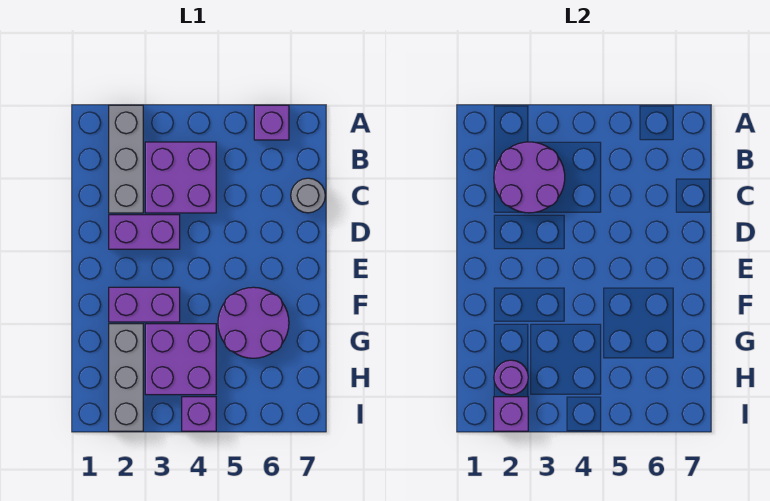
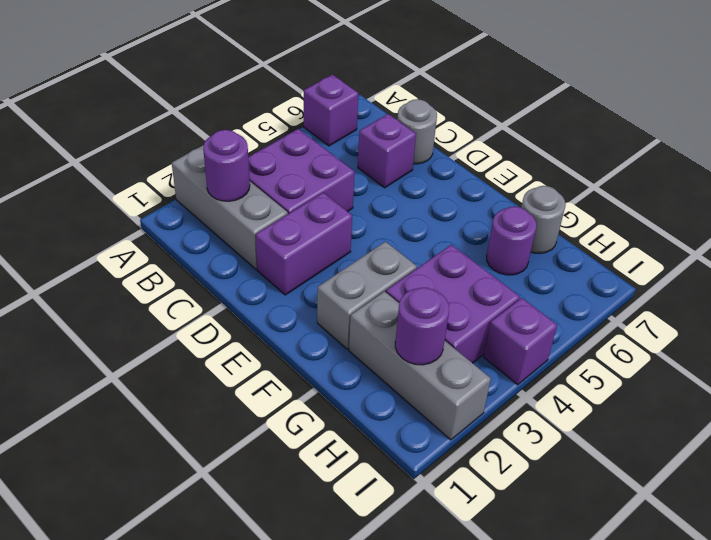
purple 2x2 round brick [494,142,565,213] -> purple 1x1 round brick [203,130,250,201]
purple 1x2 brick [109,287,180,322] -> grey 1x2 brick [317,242,417,349]
purple 2x2 round brick [218,287,289,358] -> purple 1x1 round brick [487,206,537,275]
none -> grey 1x1 round brick [521,186,566,254]
purple 1x1 brick [494,397,528,431] -> purple 1x1 brick moved to [358,114,416,188]

